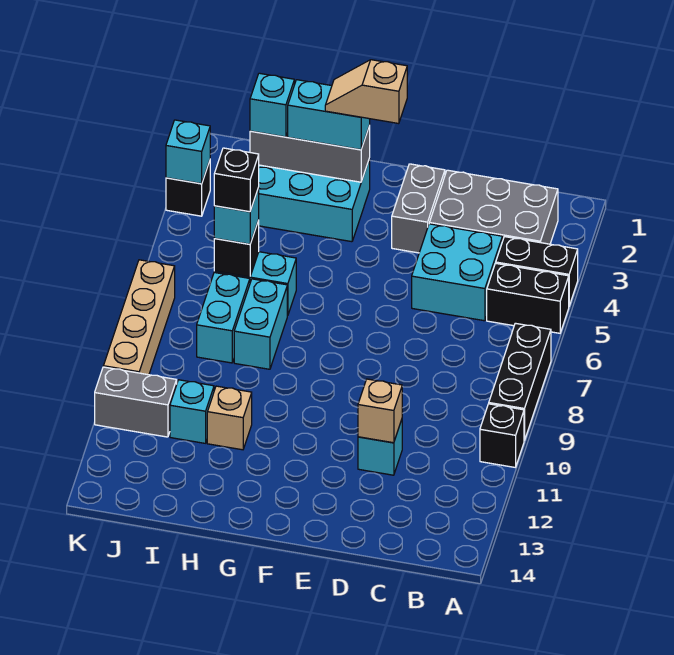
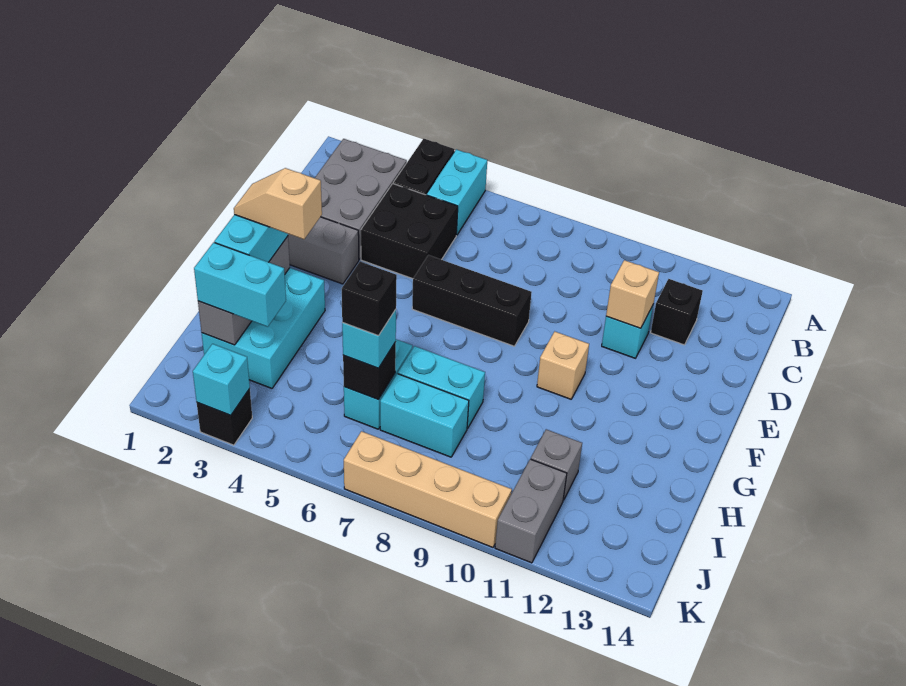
black 1x2 brick [487,263,569,333] -> cyan 1x2 brick [427,149,487,235]
black 1x3 brick [489,323,551,440] -> black 1x3 brick moved to [412,255,532,346]
black 1x1 brick [480,404,524,467] -> black 1x1 brick moved to [651,279,703,345]
cyan 2x2 brick [412,224,502,321] -> black 2x2 brick [361,184,458,279]
tan 1x2 slope [325,60,407,124] -> tan 1x2 slope turned to [234,168,322,239]
tan 1x1 brick [207,386,252,450] -> tan 1x1 brick moved to [537,332,589,399]
cyan 1x1 brick [250,73,294,137] -> cyan 1x2 brick [194,242,286,327]
cyan 1x1 brick [170,380,214,443] -> grey 1x1 brick [531,429,582,500]

